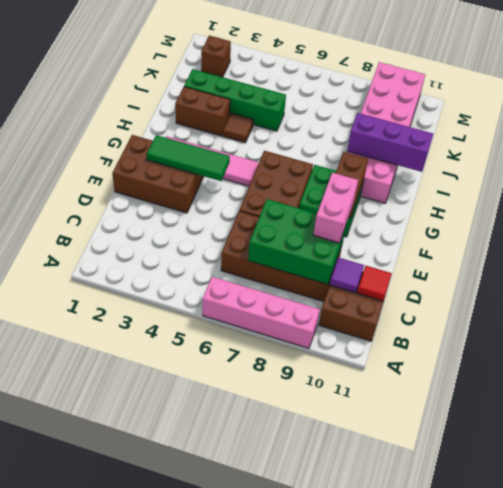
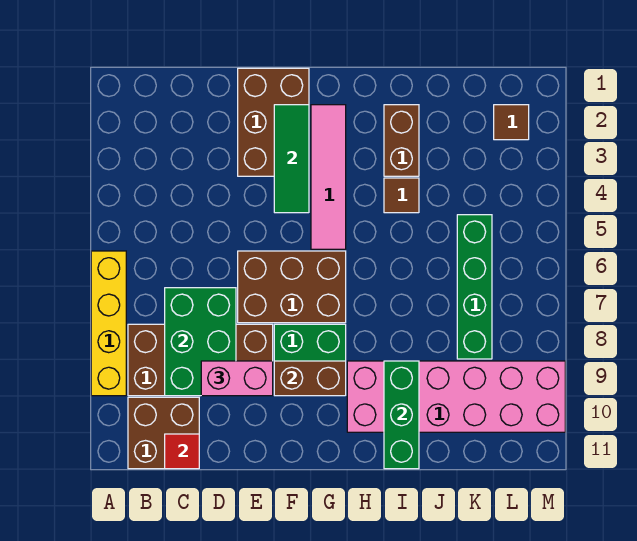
pink 1x4 brick [203,277,320,348] -> yellow 1x4 brick [91,251,126,396]
brown 2x4 brick [221,211,342,302] -> brown 2x4 brick turned to [128,324,273,396]
purple 1x1 tile [330,258,364,293] -> none
purple 1x3 brick [347,113,433,172] -> green 1x3 brick [384,361,419,469]
green 1x4 brick [184,69,286,131] -> green 1x4 brick moved to [457,215,492,359]
brown 1x1 brick [201,36,231,77] -> brown 1x1 tile [494,105,529,140]

